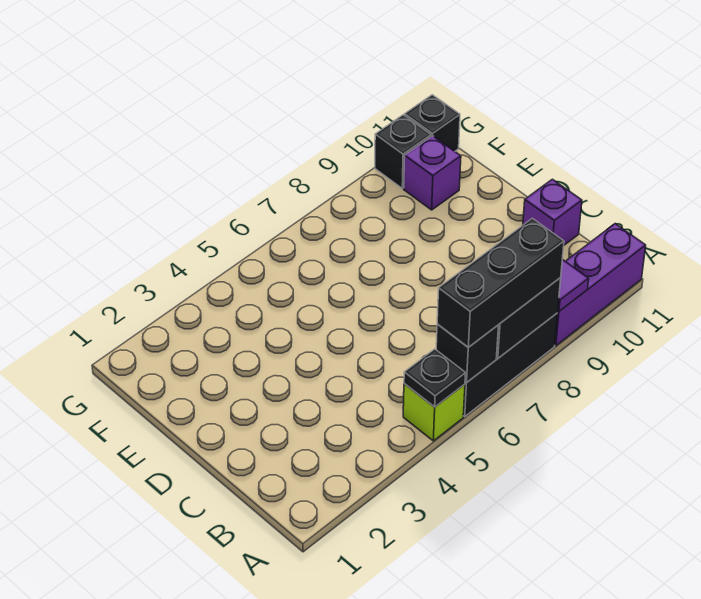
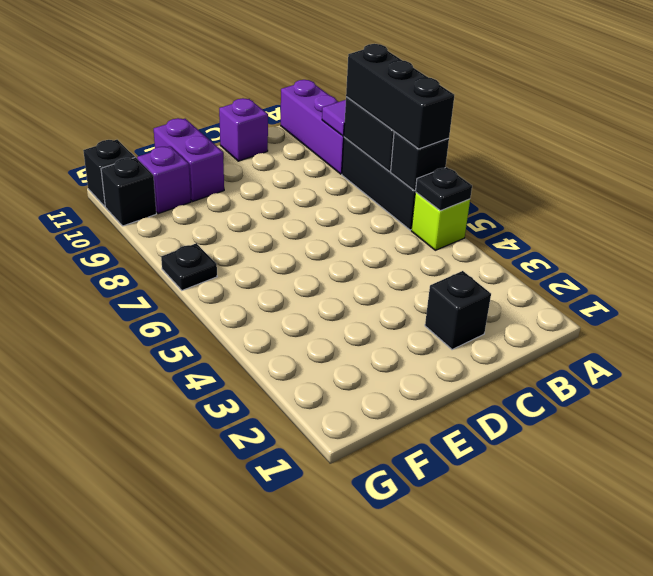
none -> black 1x1 brick [425,271,491,350]
none -> purple 1x2 brick [154,118,224,201]
none -> black 1x1 plate [161,243,217,290]

